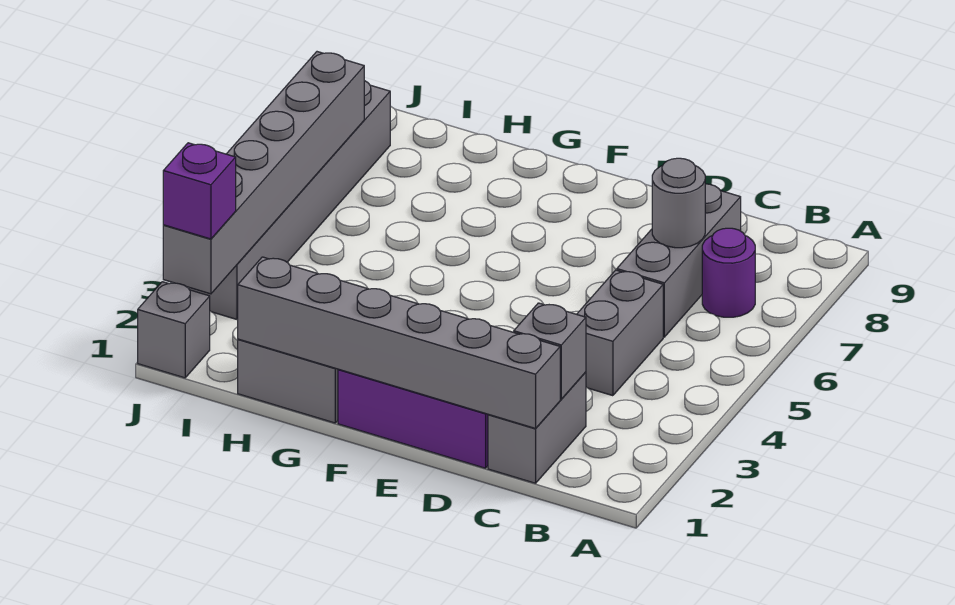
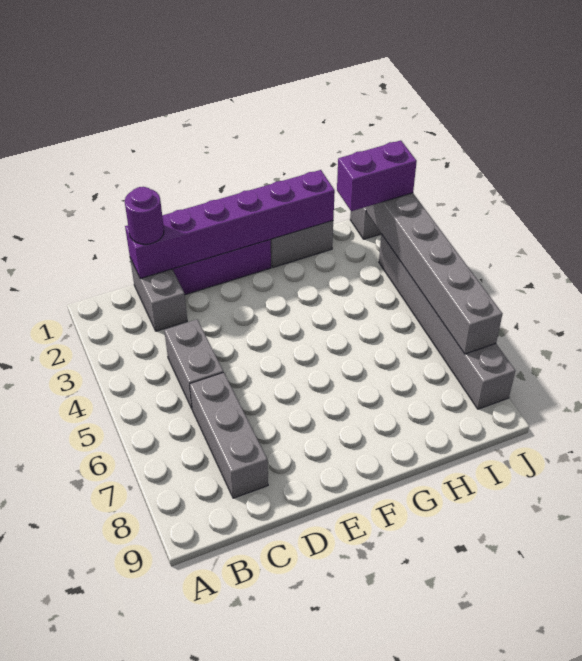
purple 1x1 round brick [702,228,755,317] -> purple 1x1 round brick moved to [125,187,164,244]
grey 1x6 brick [238,257,560,428] -> purple 1x6 brick [125,170,335,279]
grey 1x1 brick [514,303,586,399] -> none
grey 1x1 round brick [652,158,705,248] -> none
purple 1x1 brick [163,143,236,239] -> purple 1x2 brick [337,140,417,211]

